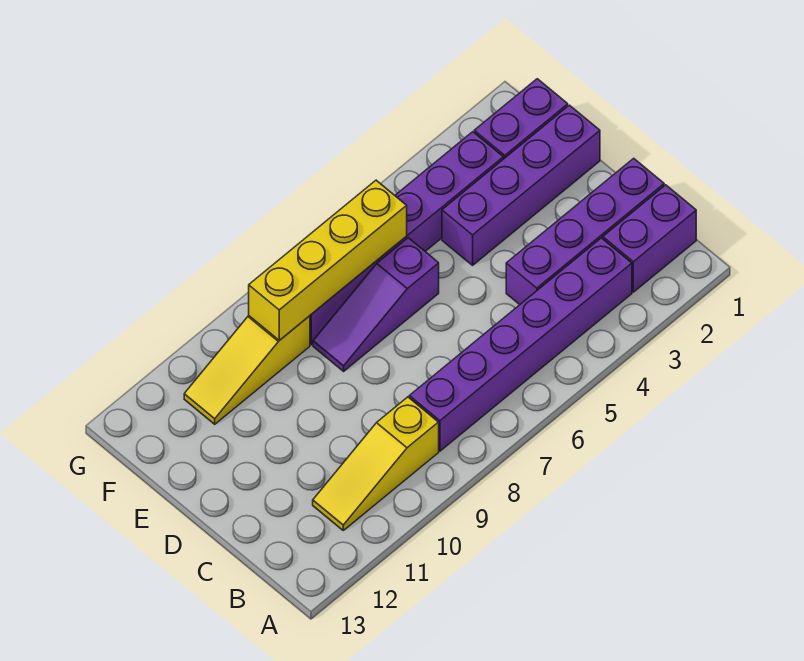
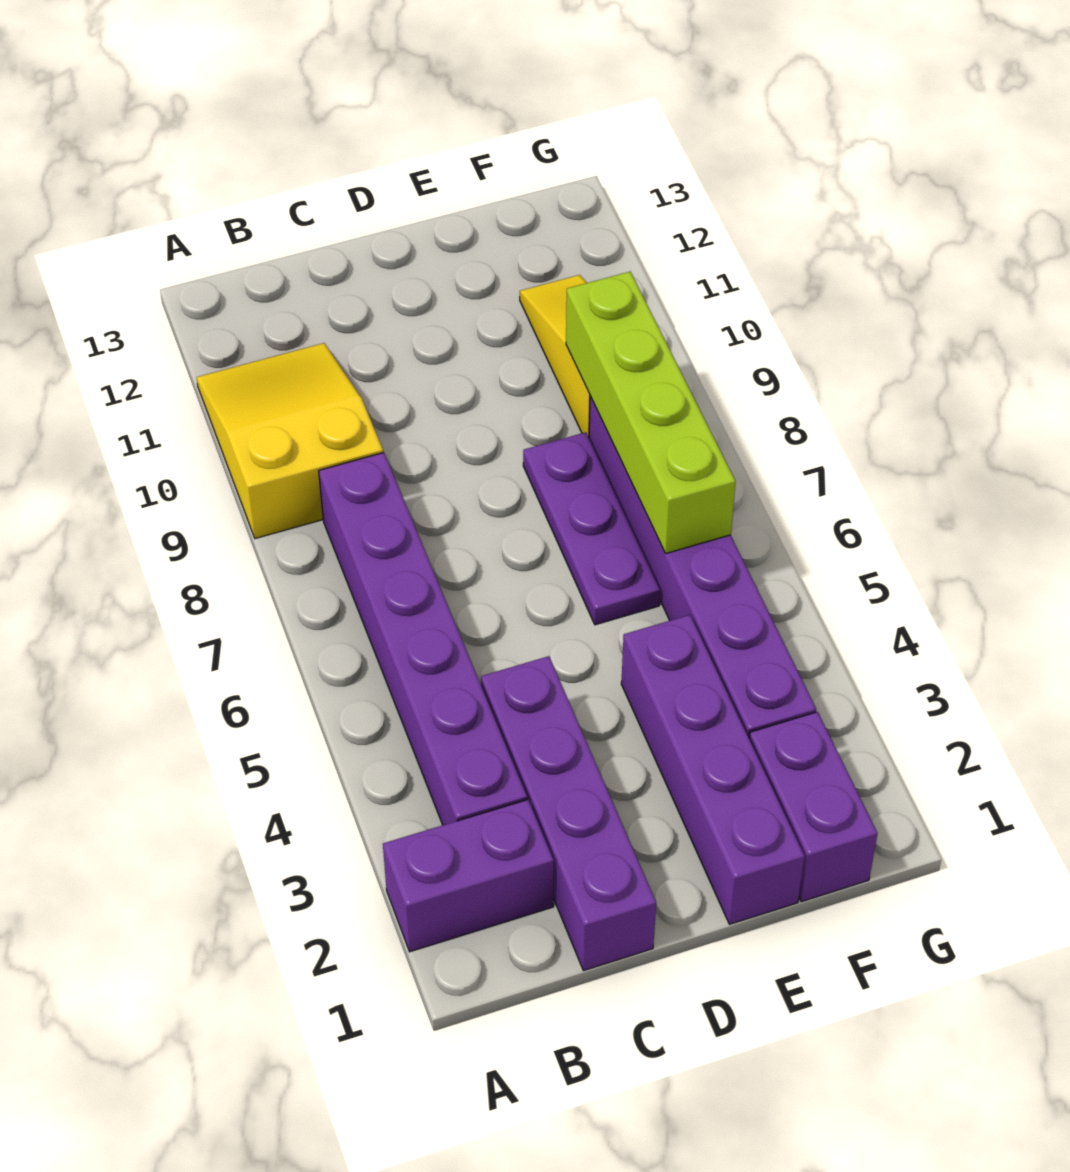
purple 1x2 brick [603,185,696,292] -> purple 1x2 brick turned to [383,800,554,952]
yellow 1x3 slope [313,397,439,530] -> yellow 2x3 slope [197,343,383,539]
purple 1x3 slope [313,238,439,371] -> purple 1x3 plate [523,432,660,625]
yellow 1x4 brick [249,180,407,340] -> lime 1x4 brick [566,272,736,553]

